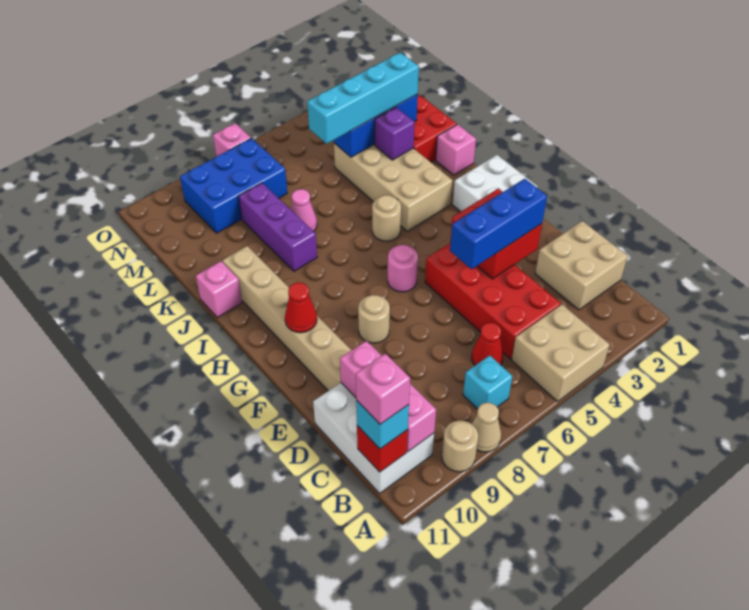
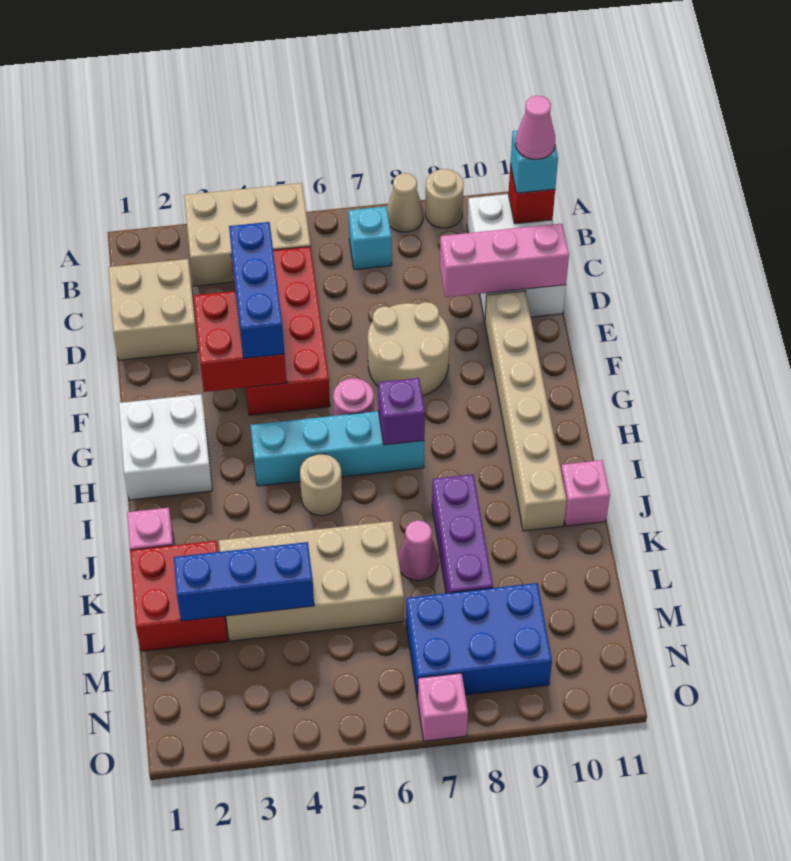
tan 2x2 brick [512,304,610,401] -> tan 2x3 brick [184,183,311,286]
pink 1x3 brick [340,341,436,451] -> pink 1x3 brick turned to [440,224,569,297]
pink 1x1 brick [356,353,410,424] -> pink 1x1 cone [516,96,555,159]
red 1x1 cone [472,323,503,365] -> none
blue 1x3 brick [450,179,547,269] -> blue 1x3 brick turned to [229,222,284,358]
tan 1x1 round brick [358,295,390,343] -> tan 2x2 round brick [368,302,450,396]
red 1x1 cone [285,282,317,333] -> none
tan 2x4 brick [334,143,453,231] -> tan 2x4 brick turned to [219,521,404,641]
purple 1x1 brick [375,107,415,160] -> purple 1x1 brick moved to [378,378,425,445]
cyan 1x4 brick [307,52,419,144] -> cyan 1x4 brick moved to [251,411,424,486]

